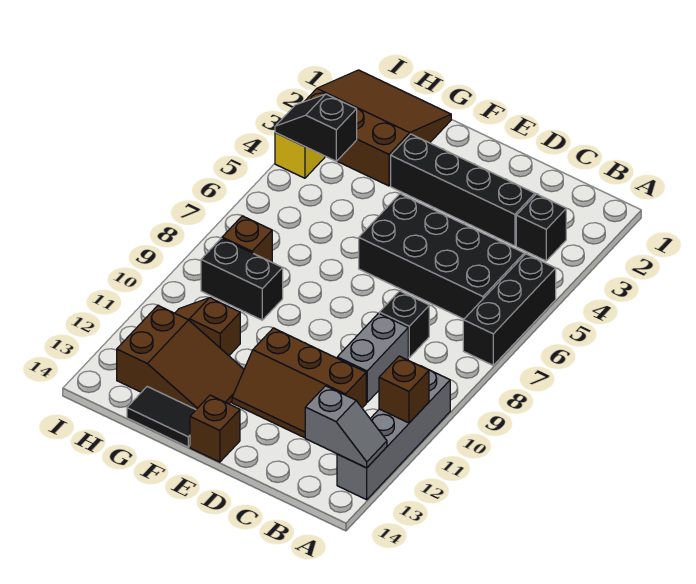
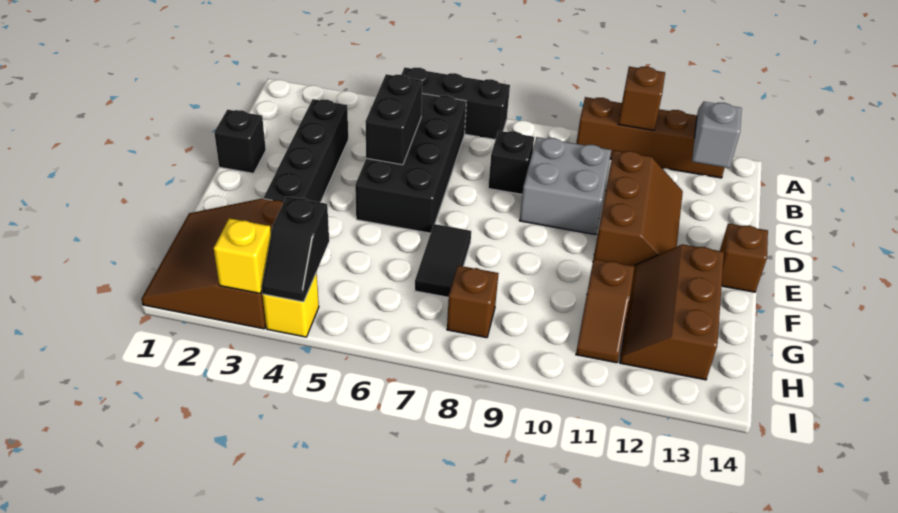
grey 1x4 brick [337,366,450,500] -> brown 1x4 brick [576,97,725,178]
black 1x1 brick [516,194,566,261] -> black 1x1 brick moved to [214,110,266,173]
grey 1x2 brick [337,313,408,402] -> grey 2x2 brick [519,137,611,235]
brown 2x3 slope [117,305,244,409] -> brown 2x3 slope turned to [620,244,724,380]
black 1x2 tile [127,387,196,447] -> black 1x2 tile moved to [415,224,471,297]
black 1x2 brick [201,238,283,320] -> black 1x2 brick moved to [365,74,422,165]
none -> yellow 1x1 brick [214,218,271,293]

